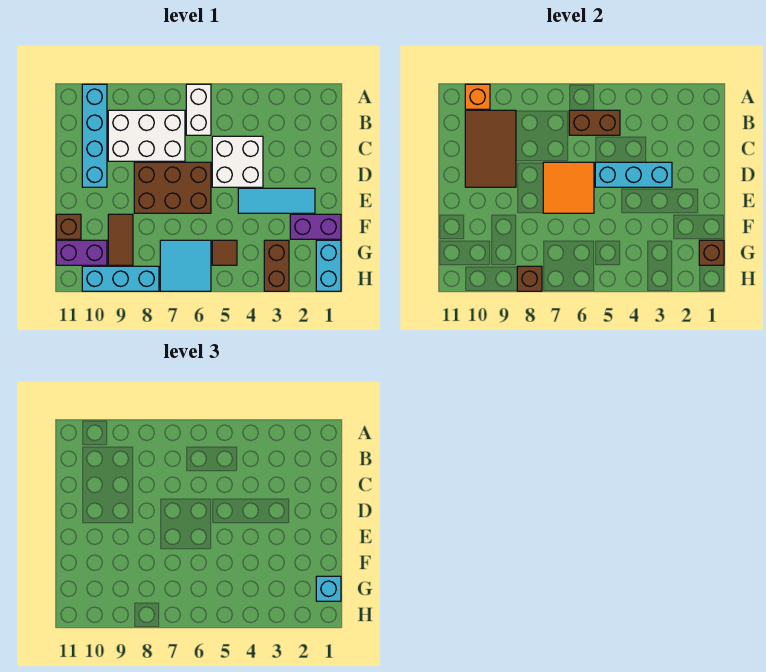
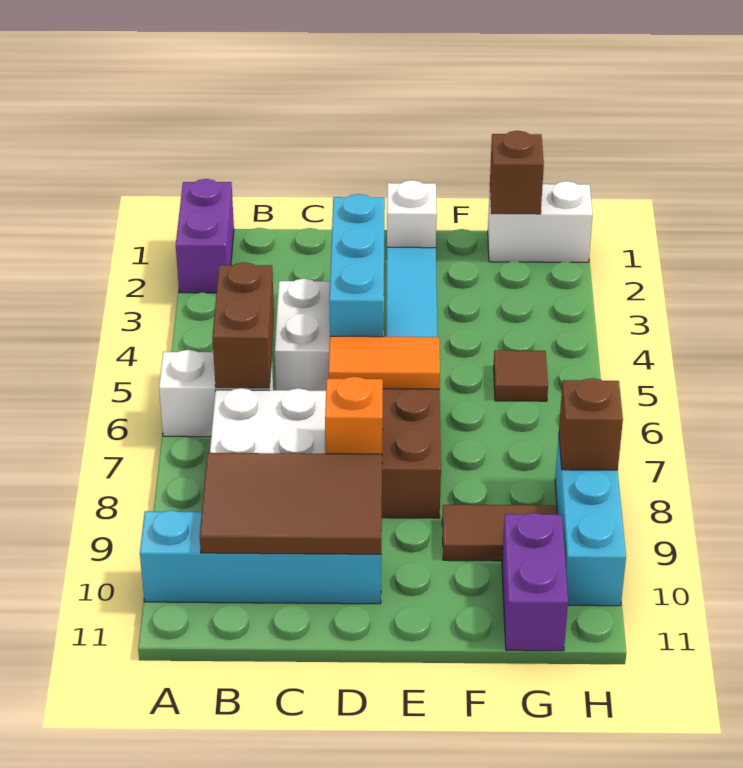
orange 1x1 brick [465,84,490,109] -> orange 1x1 brick moved to [325,377,383,454]
orange 2x2 tile [543,162,594,213] -> orange 1x2 tile [329,336,440,389]
none -> white 1x1 brick [387,180,437,248]
purple 1x2 brick [290,214,341,239] -> purple 1x2 brick moved to [176,179,234,293]
brown 1x1 brick [56,214,81,239] -> none
cyan 1x2 brick [316,240,341,291] -> white 1x2 brick [488,181,593,262]
cyan 1x1 brick [316,576,341,601] -> none
brown 1x2 brick [264,240,289,291] -> none
cyan 2x2 tile [160,240,211,291] -> none

